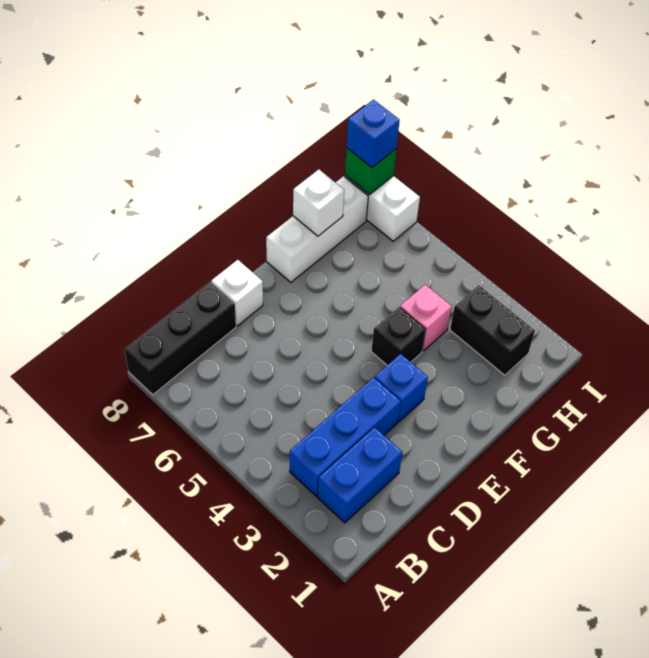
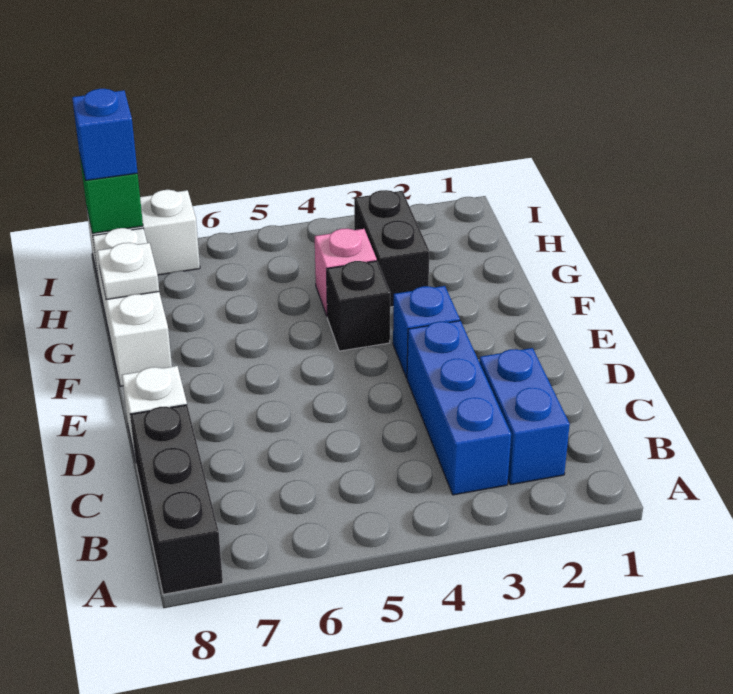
white 1x1 brick [293,170,344,236] -> white 1x1 plate [97,243,159,300]
black 1x2 brick [450,285,535,375] -> black 1x2 brick turned to [354,190,430,307]

